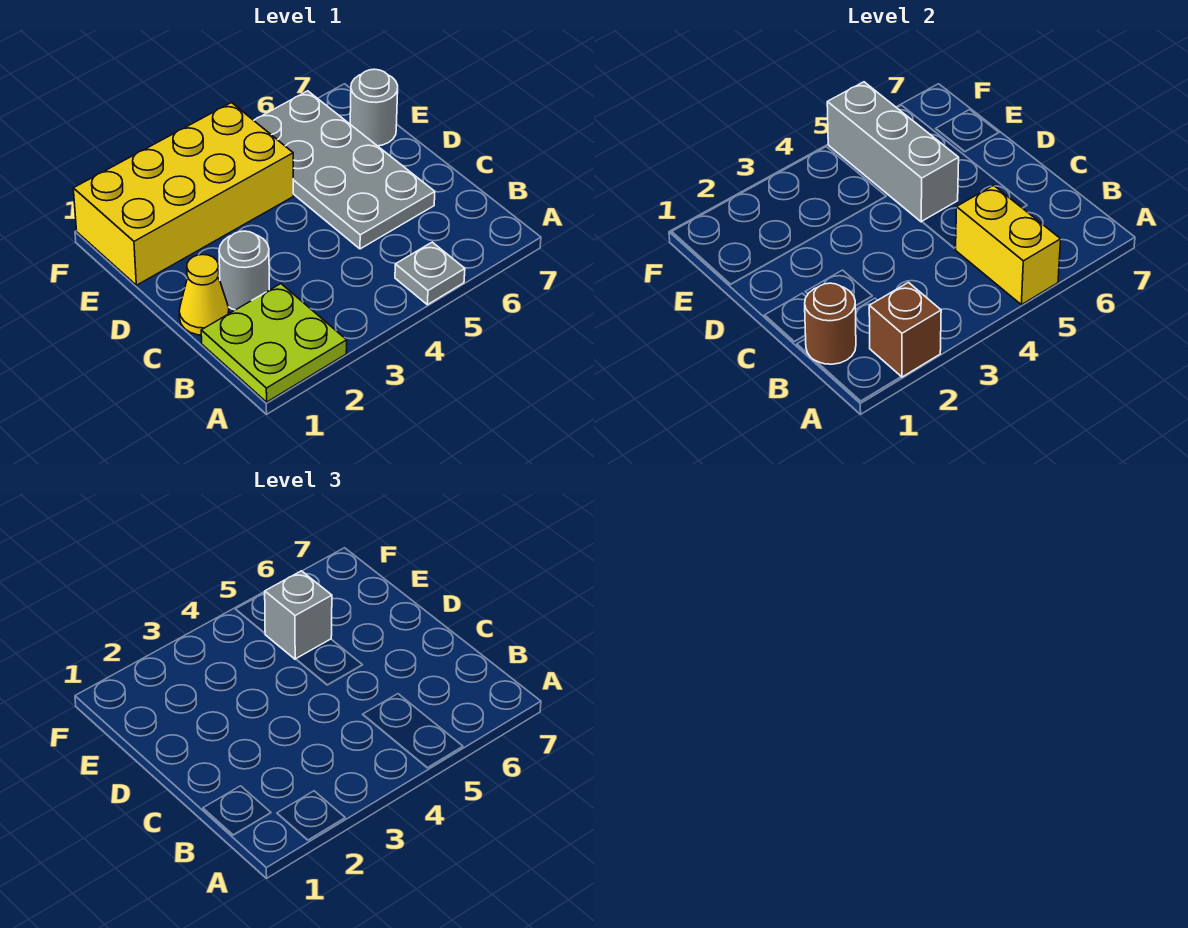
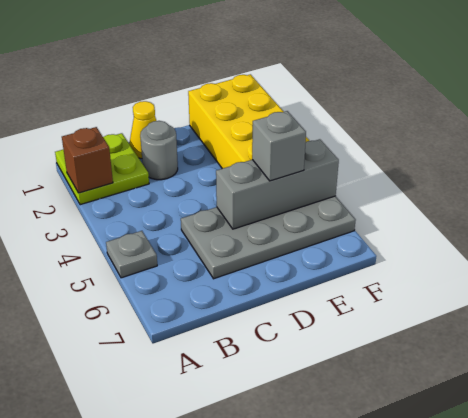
yellow 1x2 brick [956,185,1061,305] -> none
brown 1x1 round brick [805,283,856,364] -> none
grey 1x1 round brick [350,69,398,146] -> none

